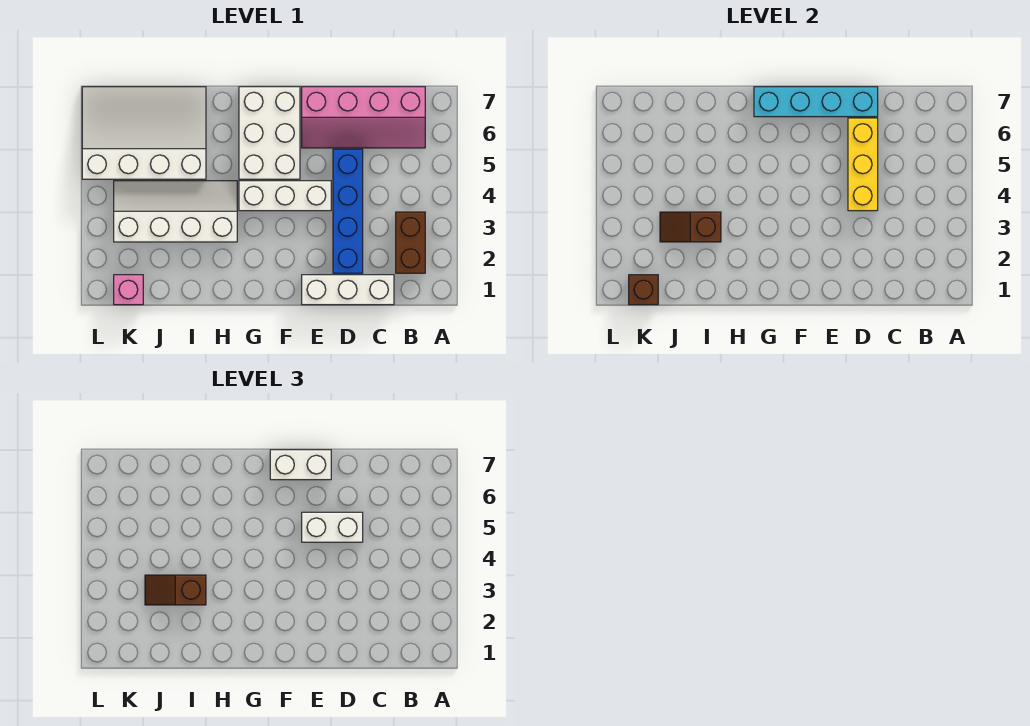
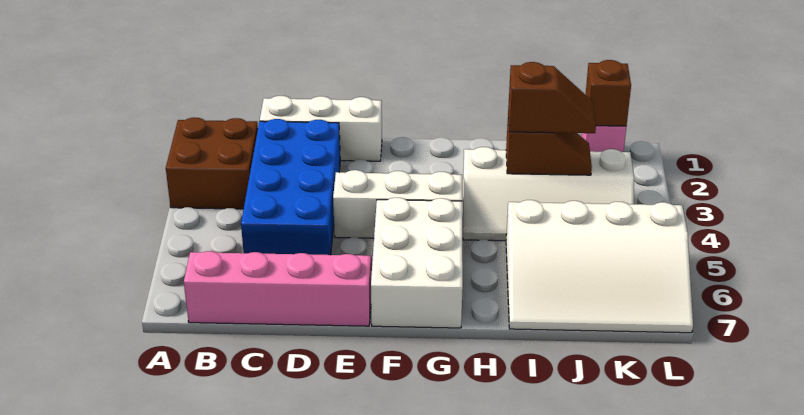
brown 1x2 brick [396,212,425,273] -> brown 2x2 brick [166,118,258,209]
blue 1x4 brick [333,149,363,273] -> blue 2x4 brick [241,119,340,255]
yellow 1x3 brick [848,118,878,211] -> none
white 1x2 brick [302,512,363,542] -> none
cyan 1x4 brick [754,87,878,117] -> none
white 1x2 brick [270,450,331,480] -> none

